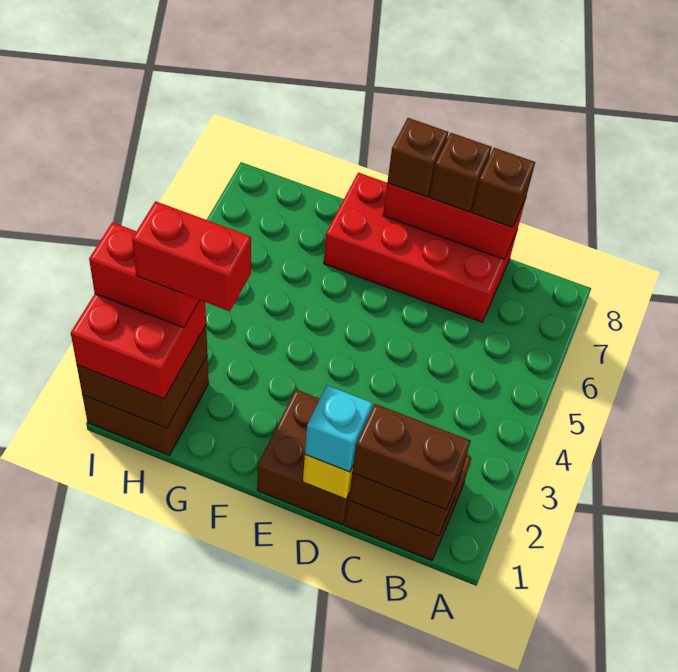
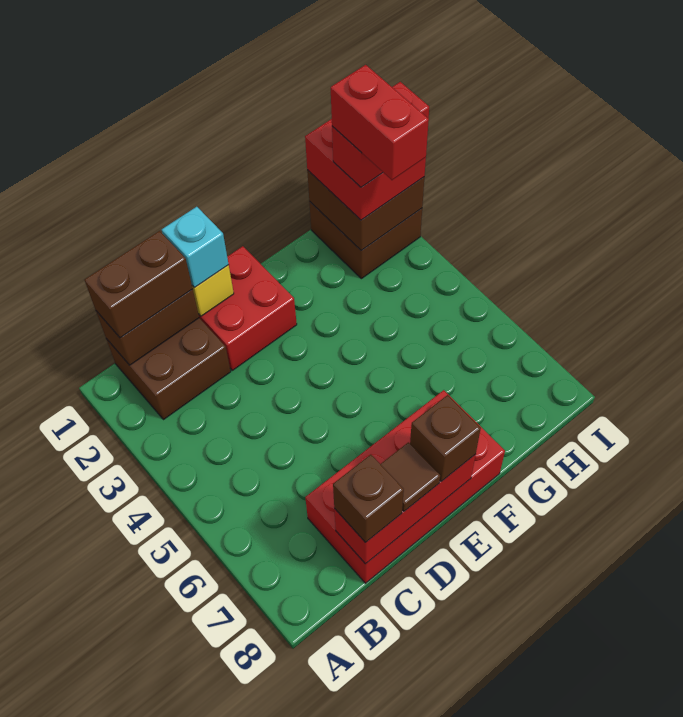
brown 2x2 brick [257,390,349,525] -> red 2x2 brick [199,246,297,370]
brown 1x1 brick [429,133,492,212] -> brown 1x1 tile [381,442,440,511]
red 1x2 brick [132,201,251,311] -> red 1x2 brick turned to [331,65,429,180]

